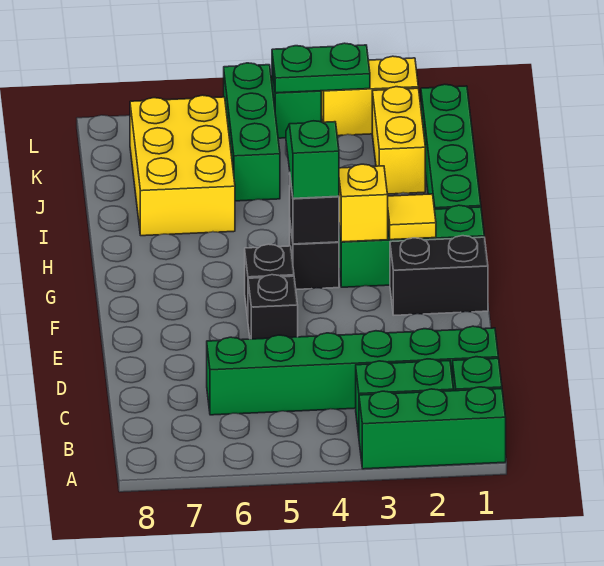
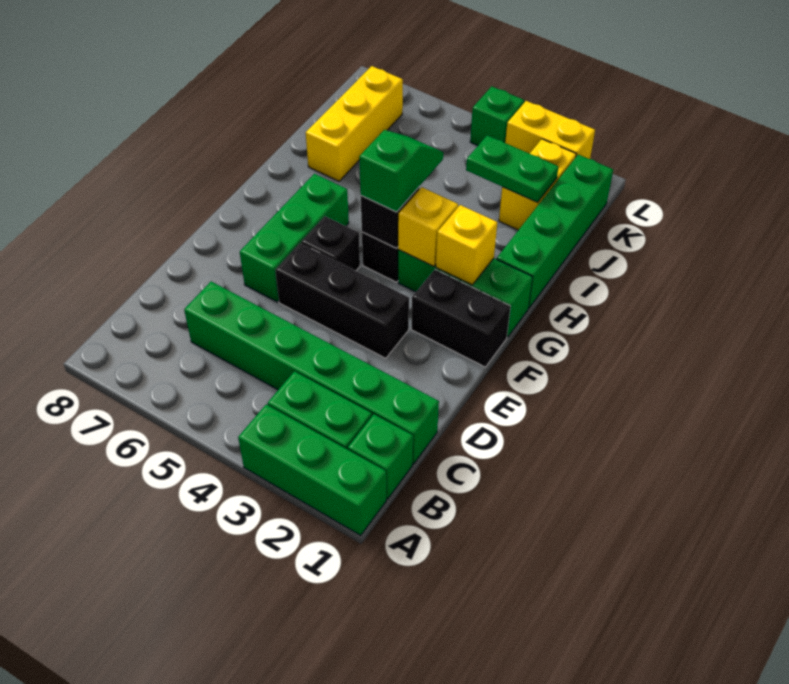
black 1x1 brick [248,275,298,339] -> black 1x3 brick [275,243,409,358]
yellow 1x1 tile [388,194,436,240] -> yellow 1x1 brick [436,205,497,285]
yellow 2x3 brick [130,95,235,236] -> yellow 1x3 brick [306,66,403,181]
green 1x3 brick [224,63,280,201] -> green 1x3 brick moved to [240,174,349,302]
green 1x2 plate [272,43,370,93] -> green 1x2 plate moved to [466,135,559,202]

